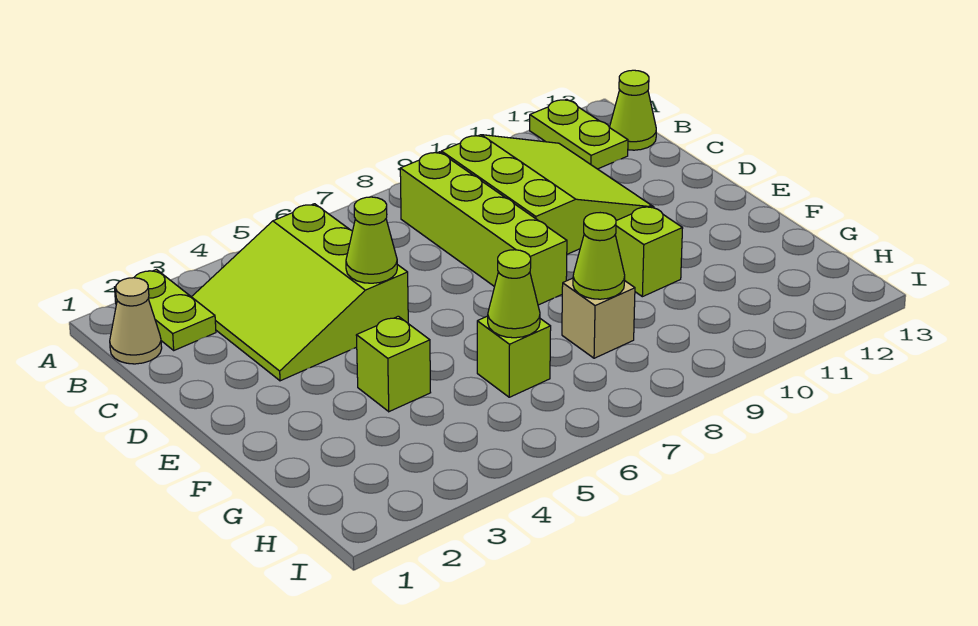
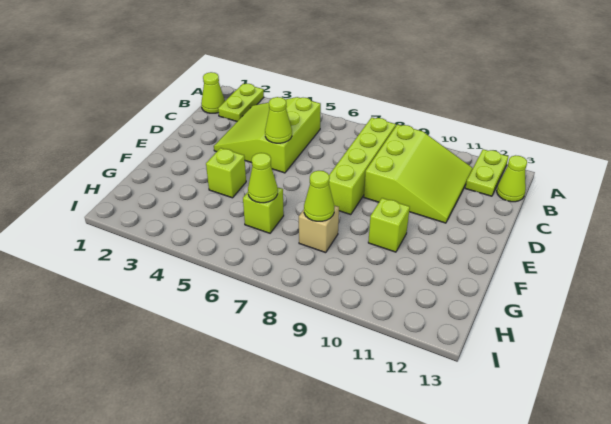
tan 1x1 cone [110,278,162,364] -> lime 1x1 cone [201,72,225,113]

